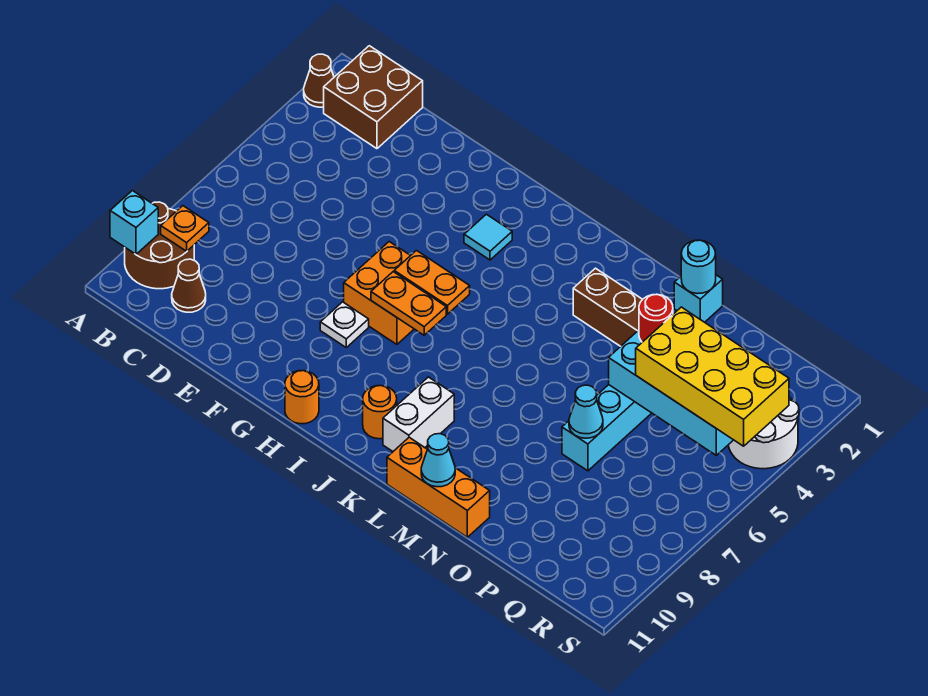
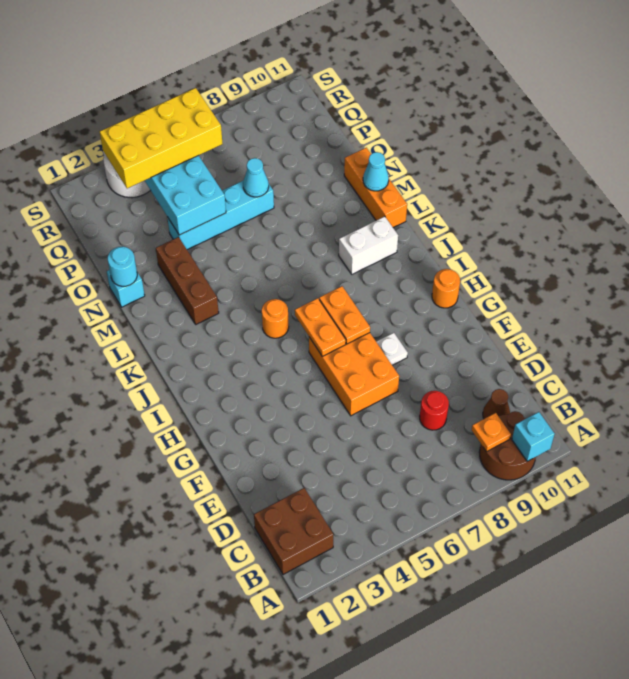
brown 1x1 cone [304,54,334,107] -> none
orange 2x2 brick [344,242,414,344] -> orange 2x3 brick [309,333,399,416]
cyan 1x1 tile [464,214,512,260] -> none
orange 1x1 round brick [363,386,397,439] -> orange 1x1 round brick moved to [262,299,289,338]
red 1x1 round brick [639,294,673,342] -> red 1x1 round brick moved to [420,391,449,430]
yellow 2x4 brick [636,307,789,446] -> yellow 2x4 brick turned to [100,88,223,188]

